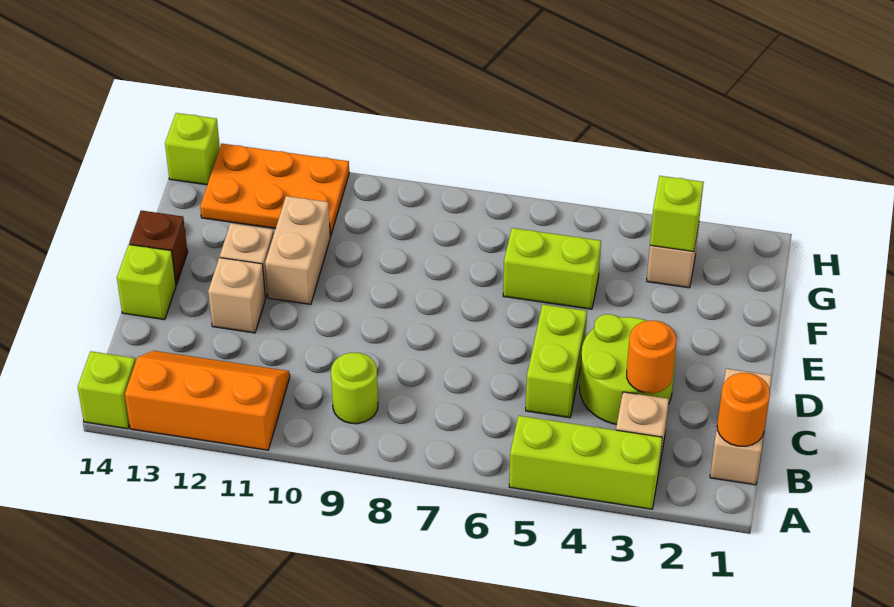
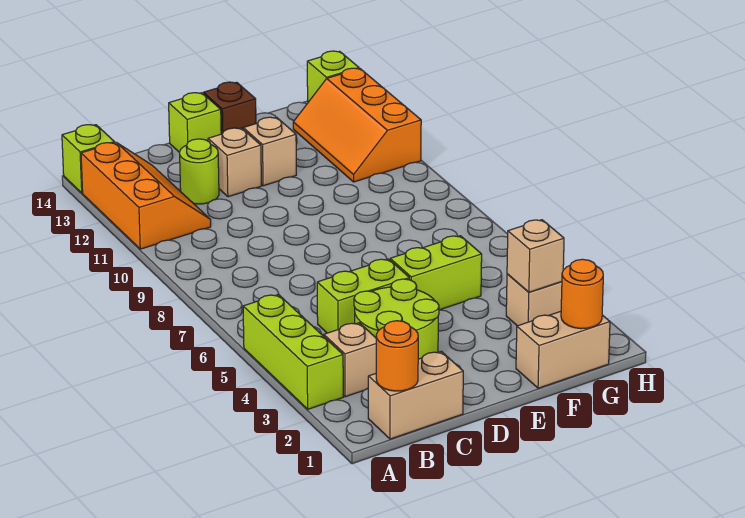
lime 1x1 round brick [331,353,378,424] -> lime 1x1 round brick moved to [180,139,219,204]
orange 1x1 round brick [627,321,676,393] -> orange 1x1 round brick moved to [561,259,603,329]
tan 1x2 brick [265,196,330,304] -> tan 1x2 brick moved to [516,311,610,388]
lime 1x2 brick [503,228,601,309] -> lime 1x2 brick turned to [390,236,482,310]
lime 1x1 brick [650,176,704,252] -> tan 1x1 brick [507,220,564,292]
orange 2x3 plate [200,144,349,236] -> orange 2x3 slope [293,68,421,182]

